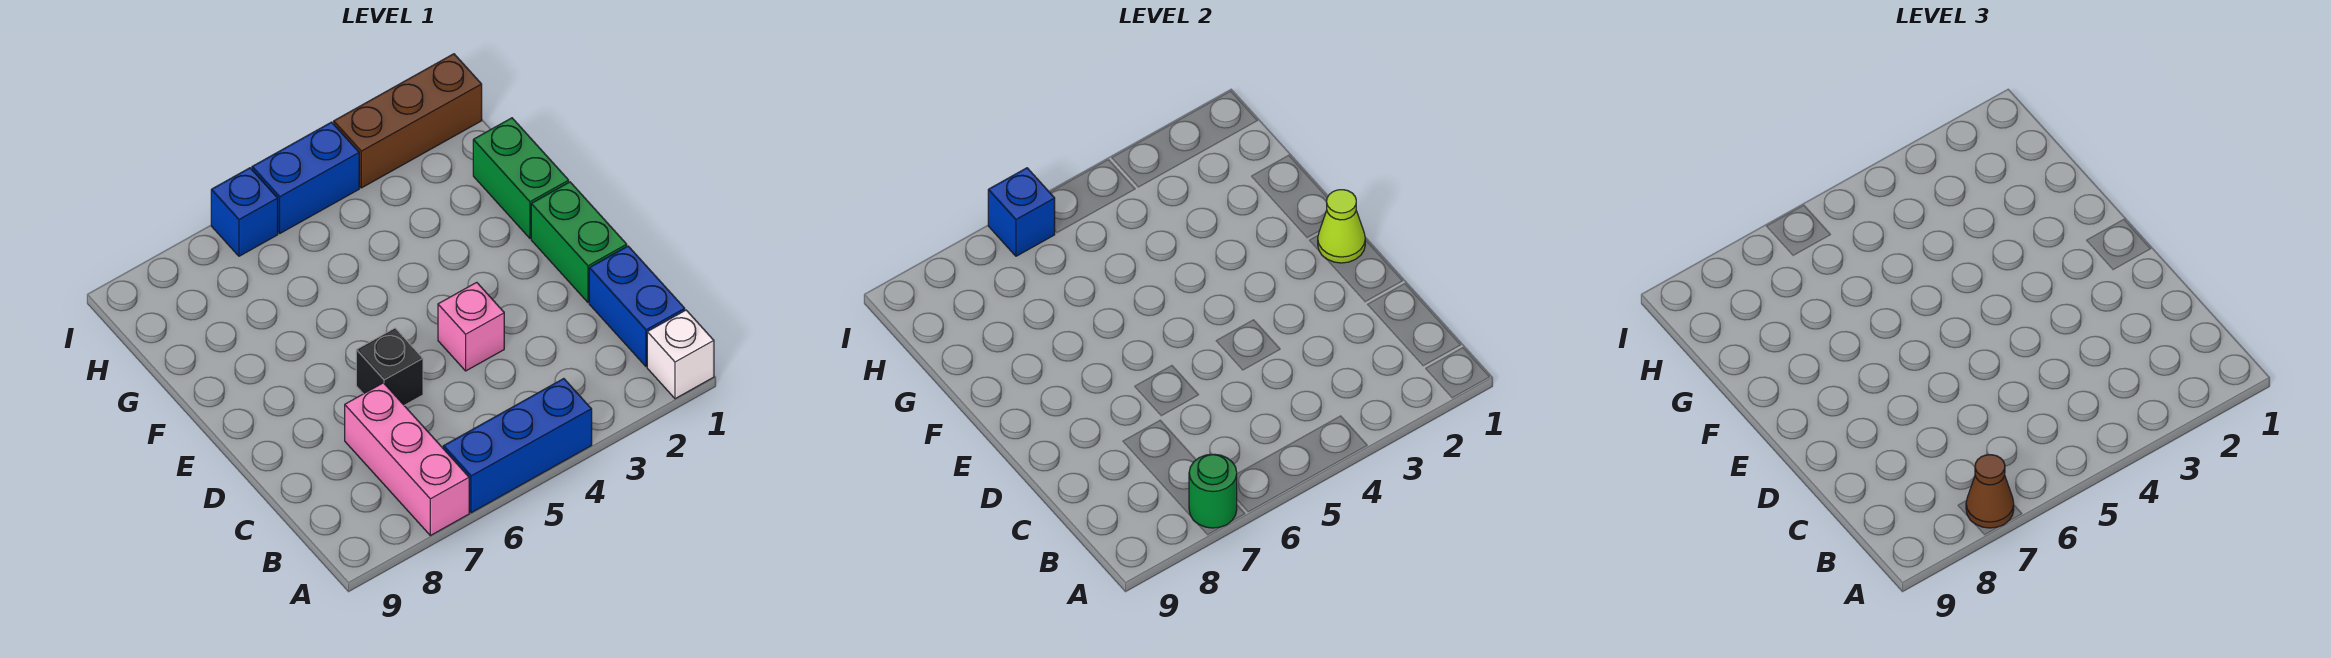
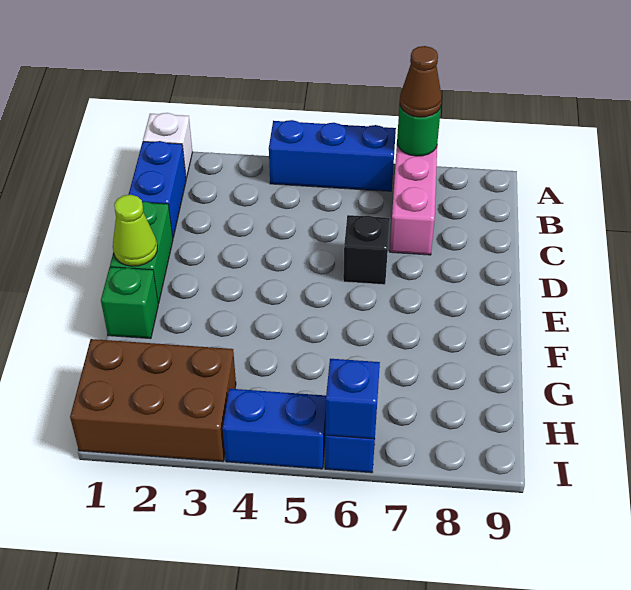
pink 1x1 brick [438,282,504,371] -> none
green 1x2 brick [473,118,569,238] -> green 1x1 brick [101,267,158,339]
brown 1x3 brick [334,54,482,188] -> brown 2x3 brick [70,339,236,462]

